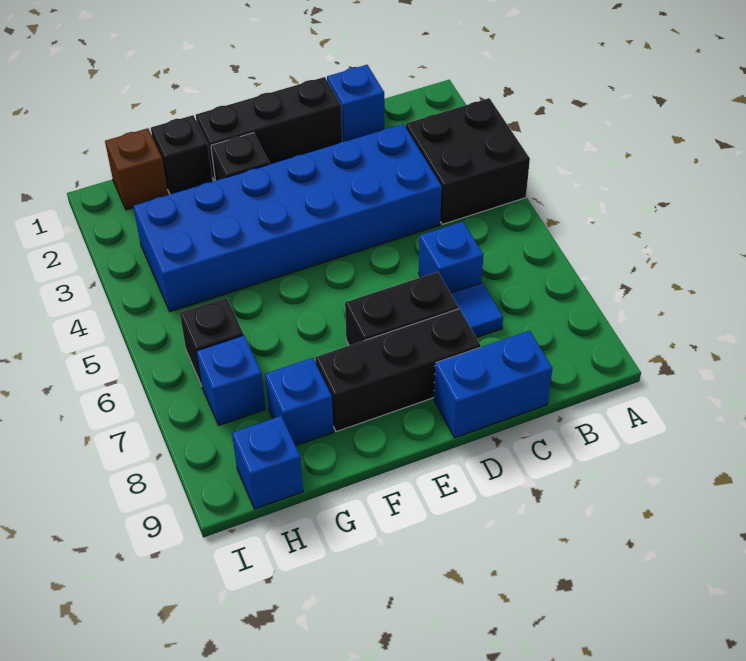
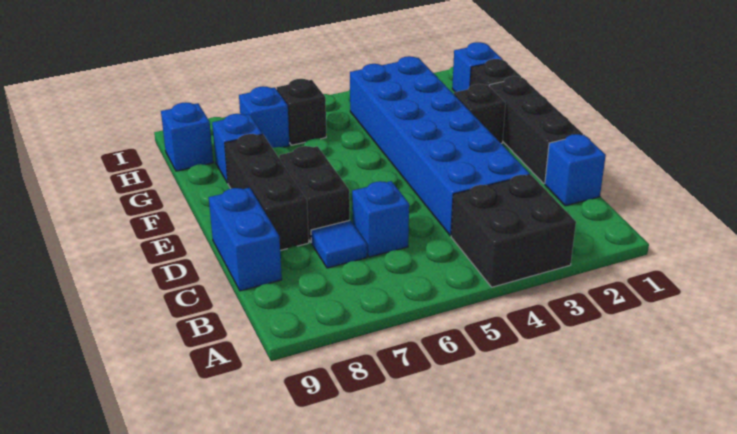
brown 1x1 brick [105,128,168,210] -> blue 1x1 brick [452,42,503,92]

